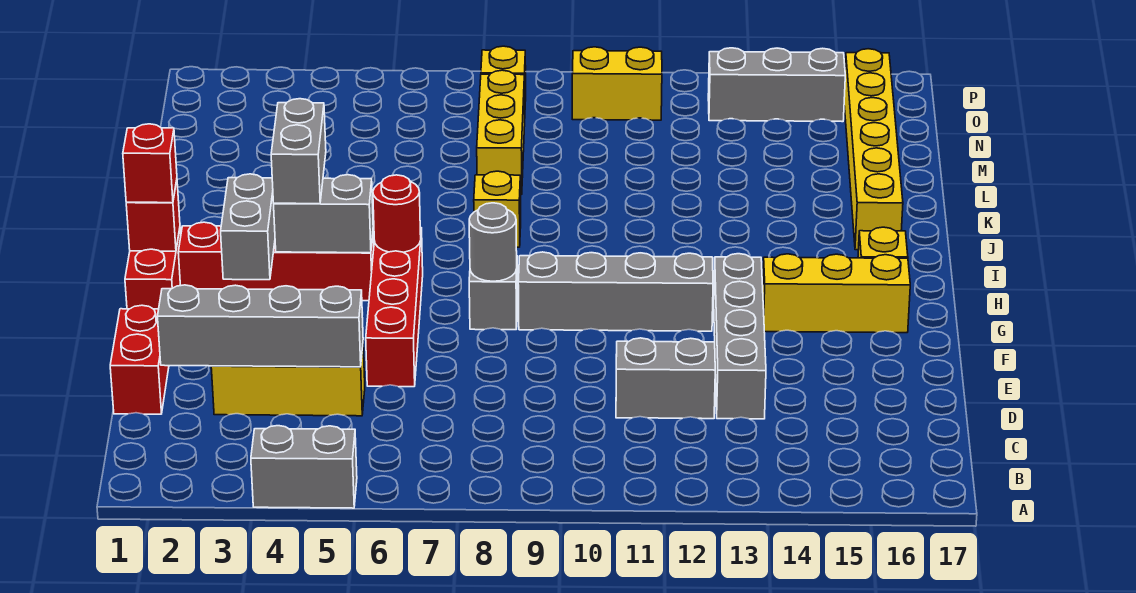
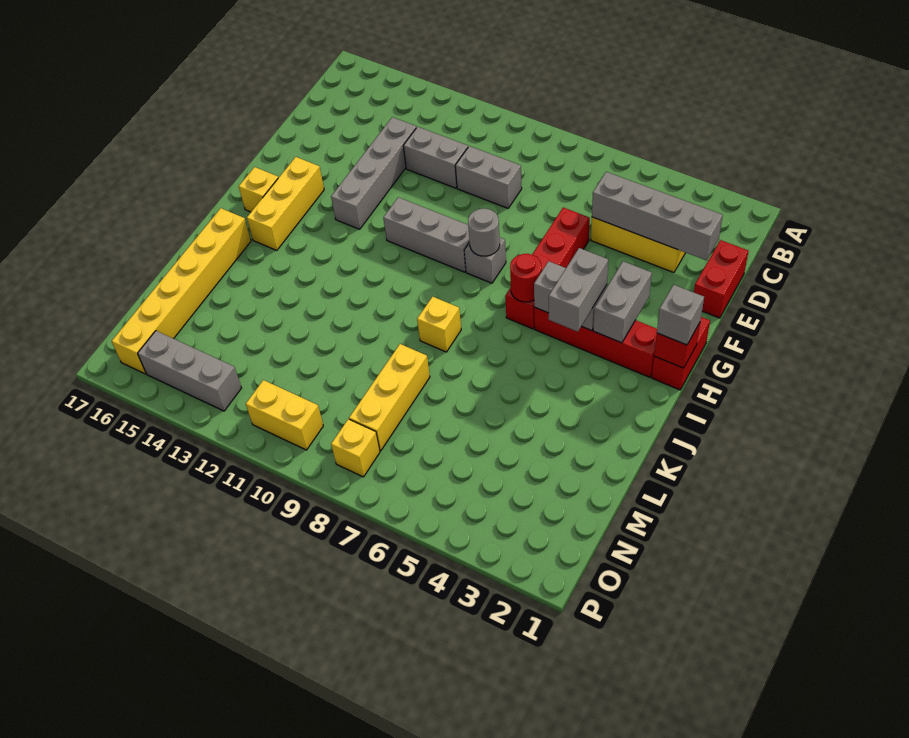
grey 1x2 brick [251,426,357,508] -> grey 1x2 brick moved to [455,146,522,208]
grey 1x4 brick [518,252,713,331] -> grey 1x3 brick [383,197,470,272]
yellow 1x3 brick [763,254,910,333] -> yellow 1x3 brick turned to [247,157,324,250]
red 1x1 brick [123,124,177,203] -> grey 1x1 brick [657,285,704,345]

